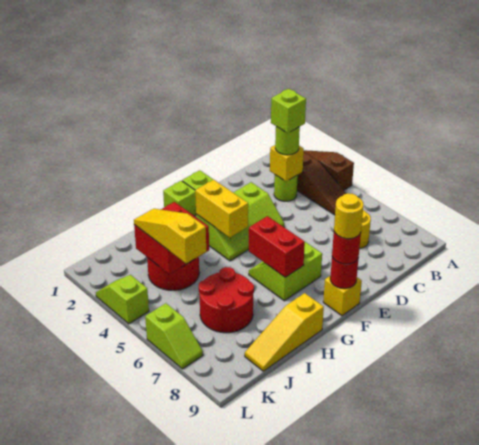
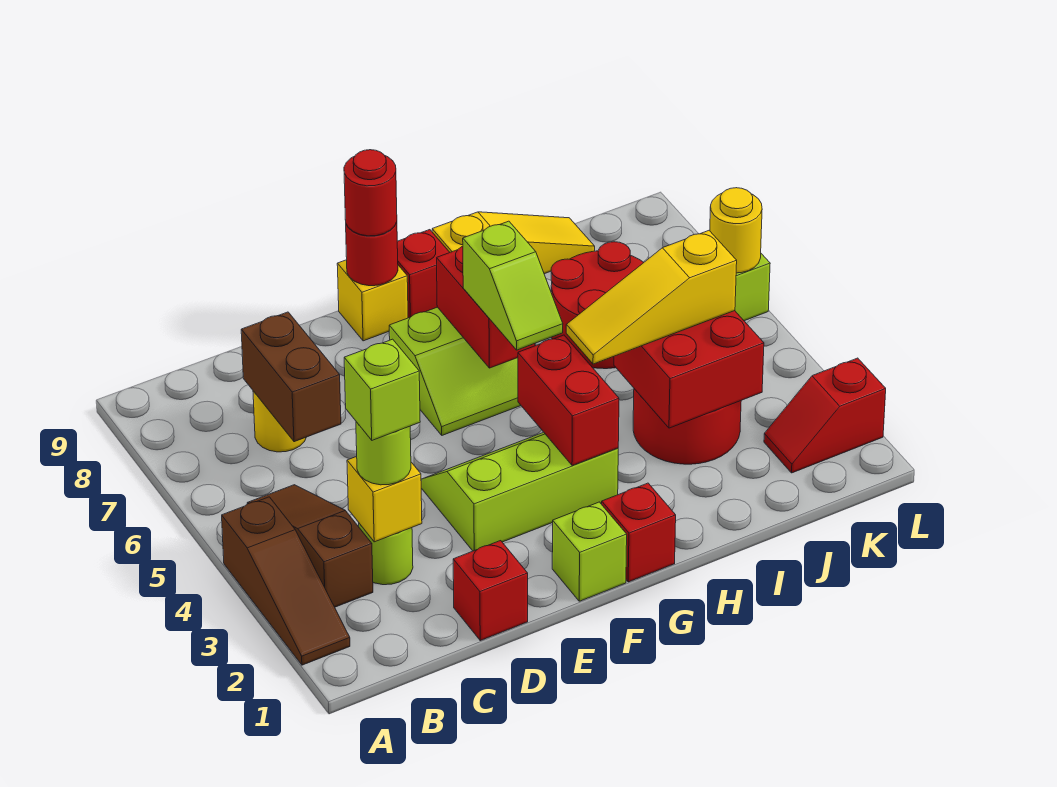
none -> brown 1x2 brick [241,312,341,442]
none -> red 1x1 brick [453,541,528,641]
yellow 1x1 round brick [334,193,363,239] -> yellow 1x1 round brick moved to [710,188,762,273]
lime 1x1 brick [163,181,196,216] -> red 1x1 brick [602,483,676,582]
yellow 1x2 brick [195,180,248,238] -> red 1x2 brick [518,335,619,466]
none -> red 1x1 brick [397,230,450,318]
yellow 1x3 slope [134,209,206,264] -> yellow 1x3 slope turned to [566,231,737,364]
none -> red 1x2 slope [764,358,886,473]
lime 1x2 slope [96,275,149,324] -> lime 1x2 slope moved to [463,221,563,350]

